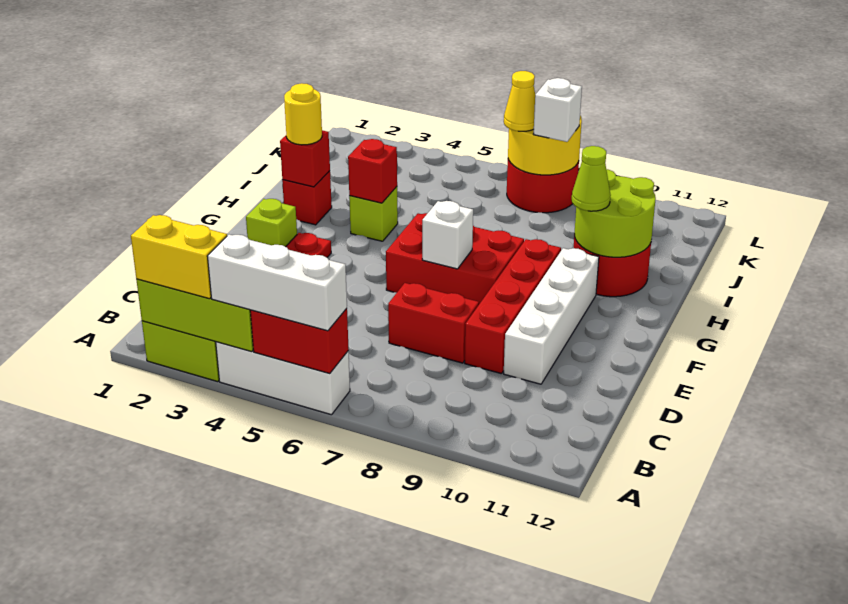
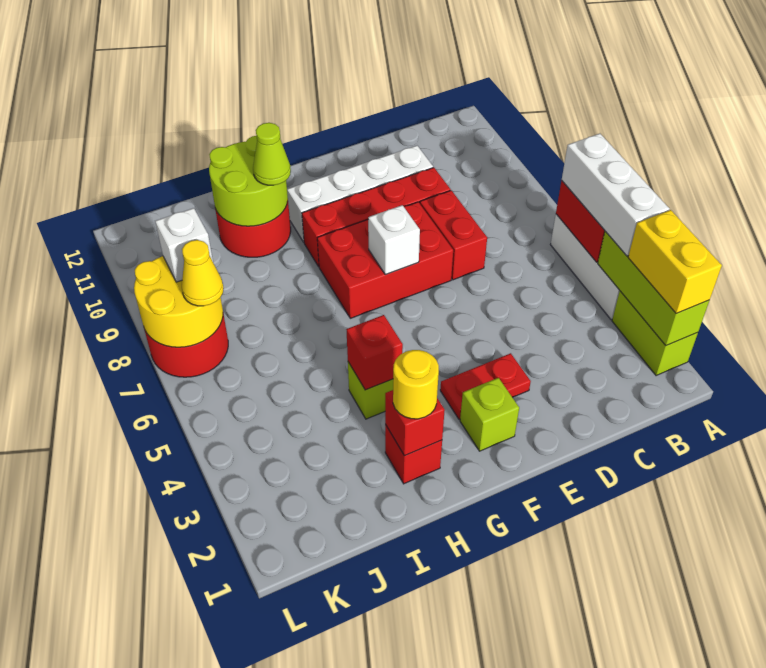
red 2x3 brick [386,213,524,304] -> red 2x3 brick turned to [317,202,453,318]

